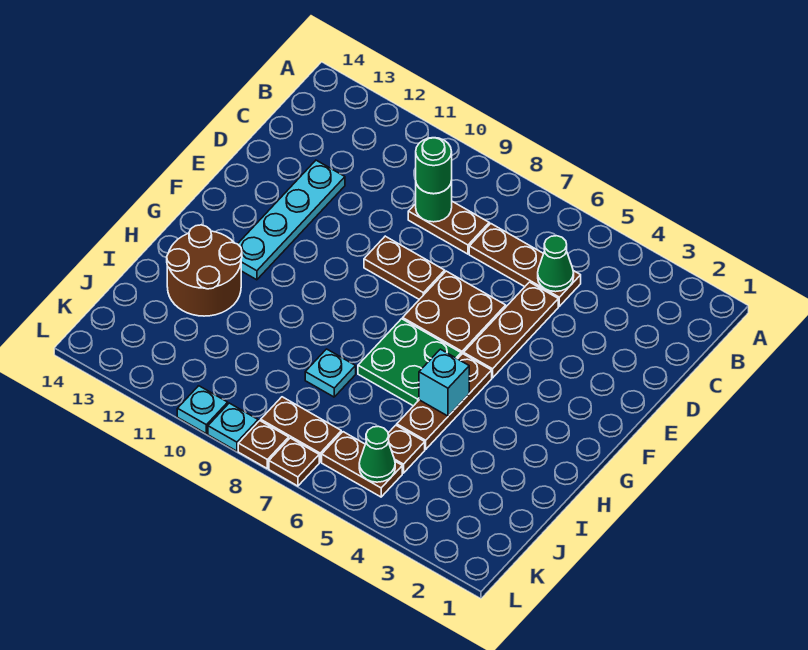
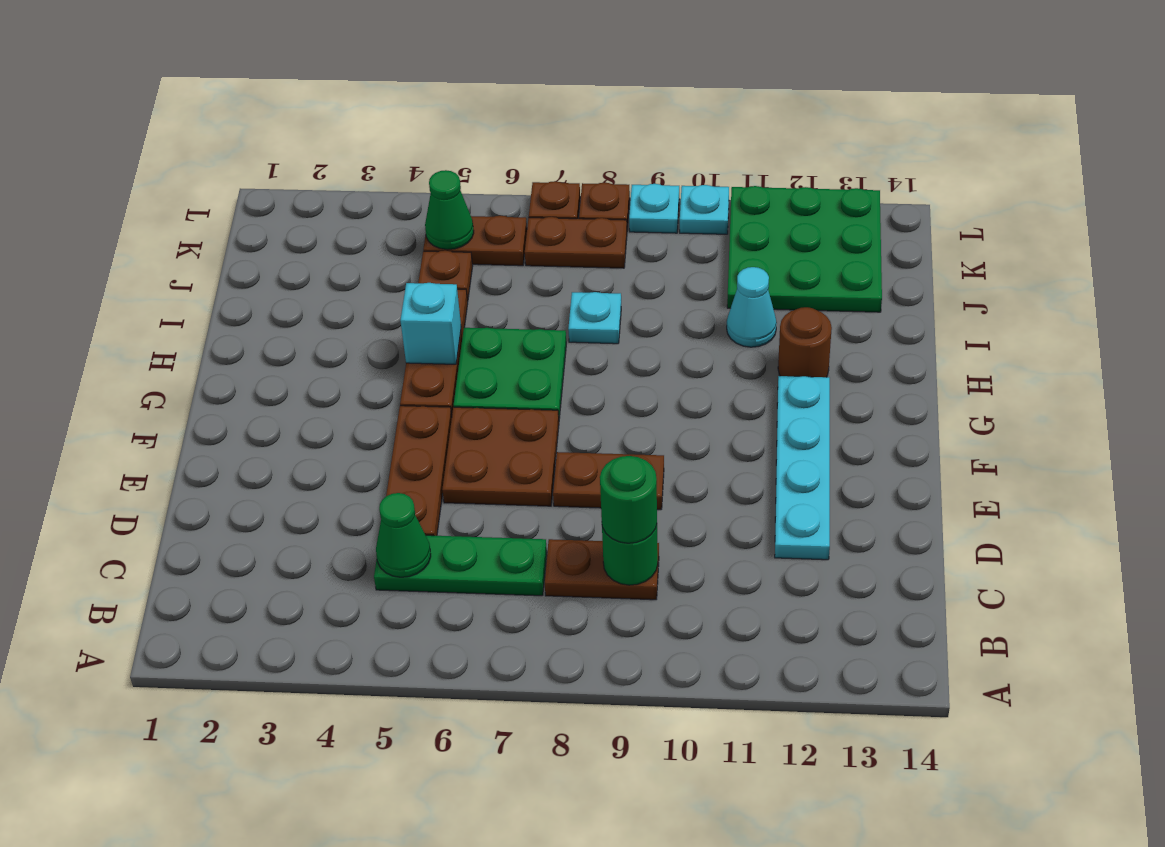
brown 1x3 plate [469,224,581,306] -> green 1x3 plate [374,535,547,596]
brown 2x2 round brick [167,225,242,316] -> brown 1x1 round brick [778,307,832,377]
none -> cyan 1x1 cone [727,267,777,347]
none -> green 3x3 plate [727,186,882,312]

